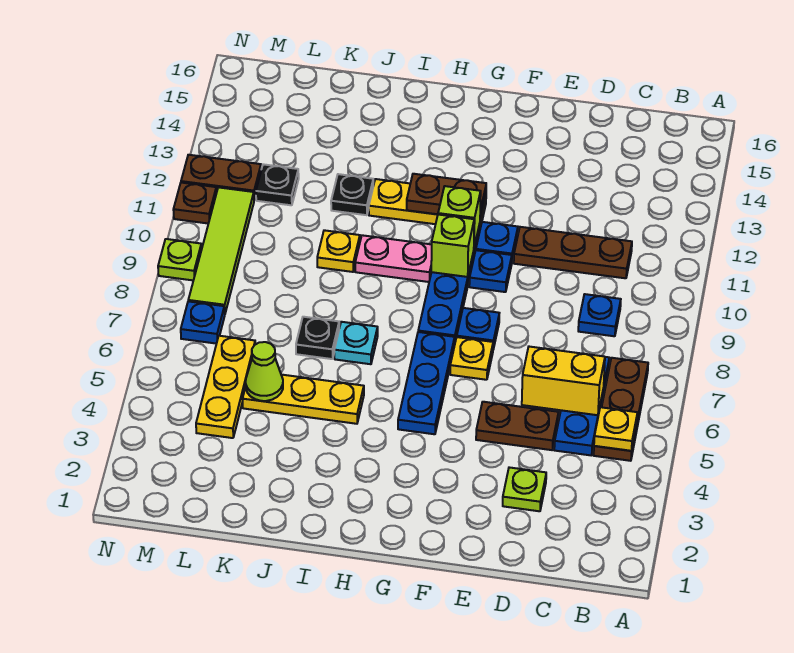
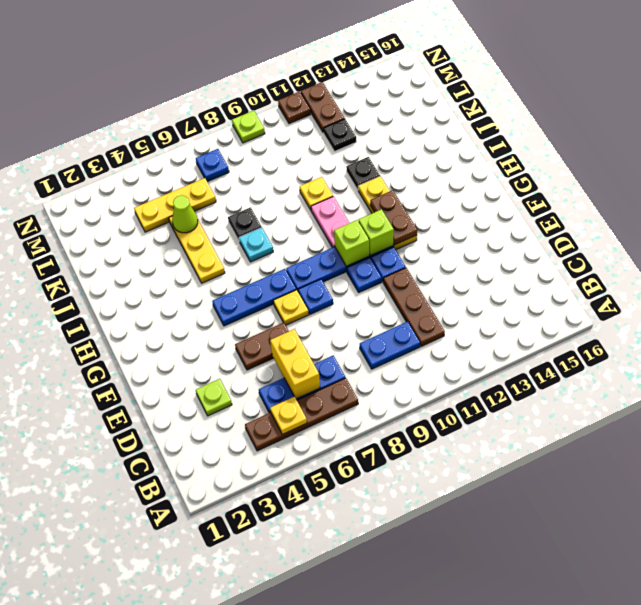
brown 1x3 plate [594,358,648,461] -> brown 1x4 plate [245,378,358,451]
blue 1x1 plate [578,294,621,336] -> blue 1x2 plate [360,322,420,369]
brown 1x2 plate [476,402,559,450] -> brown 1x2 plate turned to [235,322,289,370]
lime 1x4 tile [188,187,254,313] -> none

